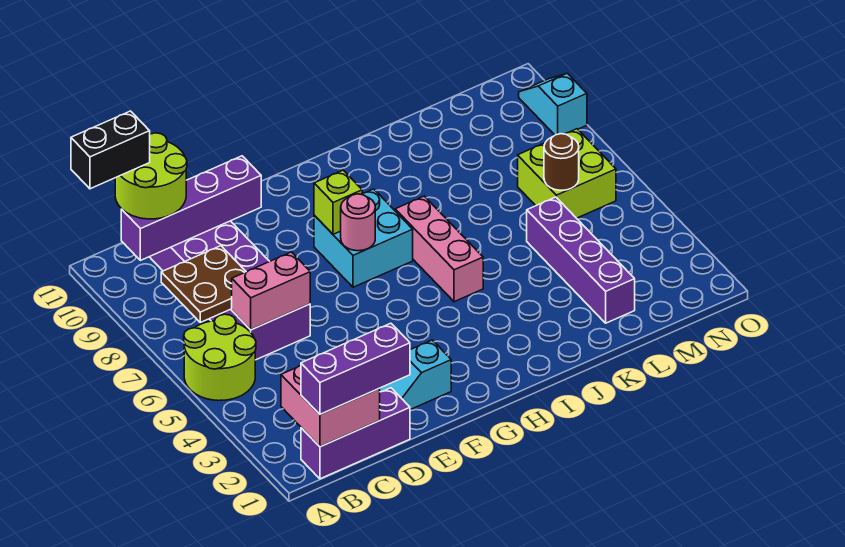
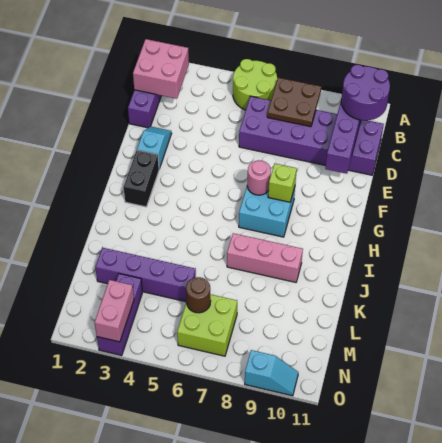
black 1x2 brick [71,111,150,189] -> black 1x2 brick moved to [123,150,159,207]
purple 1x3 brick [301,323,410,414] -> purple 1x3 brick moved to [97,274,143,356]
lime 2x2 round brick [115,133,187,219] -> purple 2x2 round brick [341,65,390,120]
pink 1x2 brick [232,252,310,330] -> pink 1x2 brick moved to [95,280,134,342]
pink 1x3 brick [395,196,483,302] -> pink 1x3 brick moved to [227,233,303,282]

